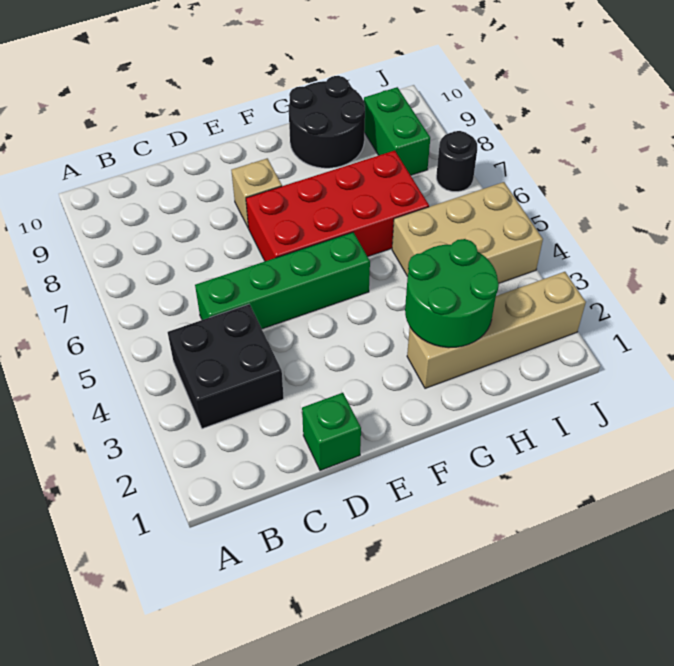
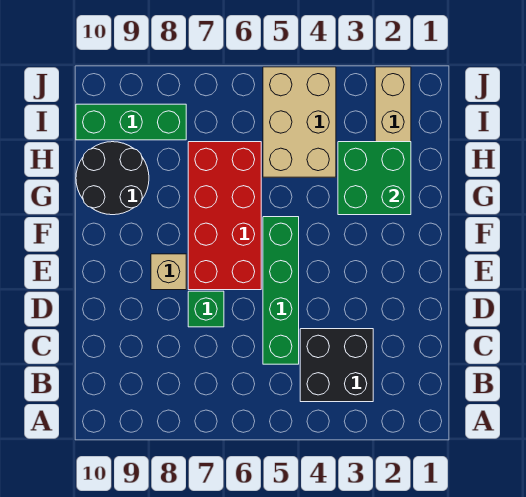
green 1x1 brick [302,393,361,471] -> green 1x1 brick moved to [188,291,224,327]
green 2x2 round brick [405,239,499,348] -> green 2x2 brick [338,142,411,215]
green 1x2 brick [364,87,430,175] -> green 1x3 brick [76,104,186,140]
black 1x1 round brick [436,131,477,192] -> none

